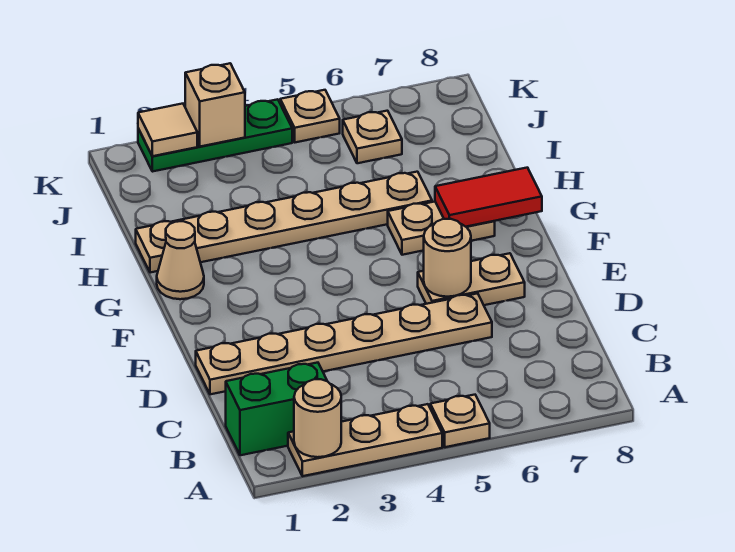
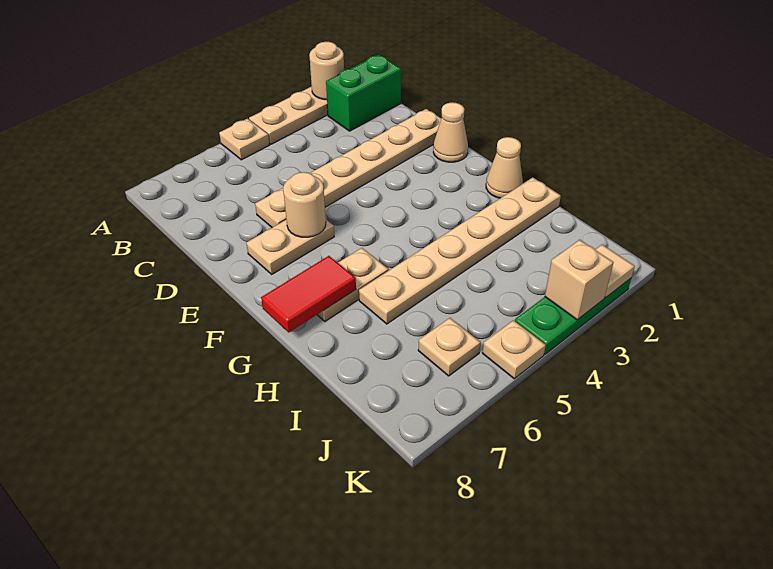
none -> tan 1x1 cone [433,102,468,162]

